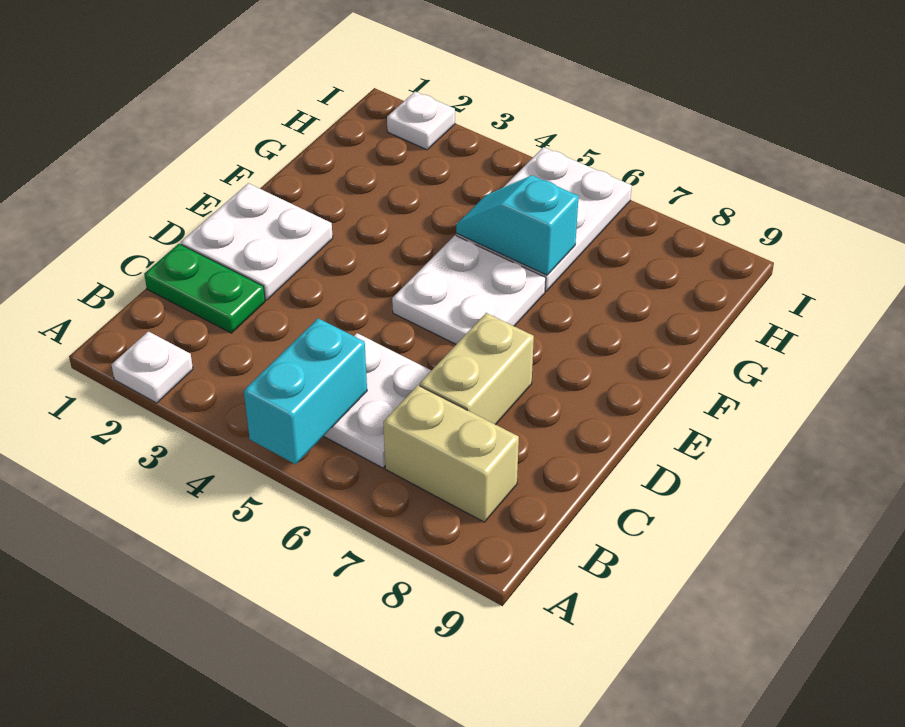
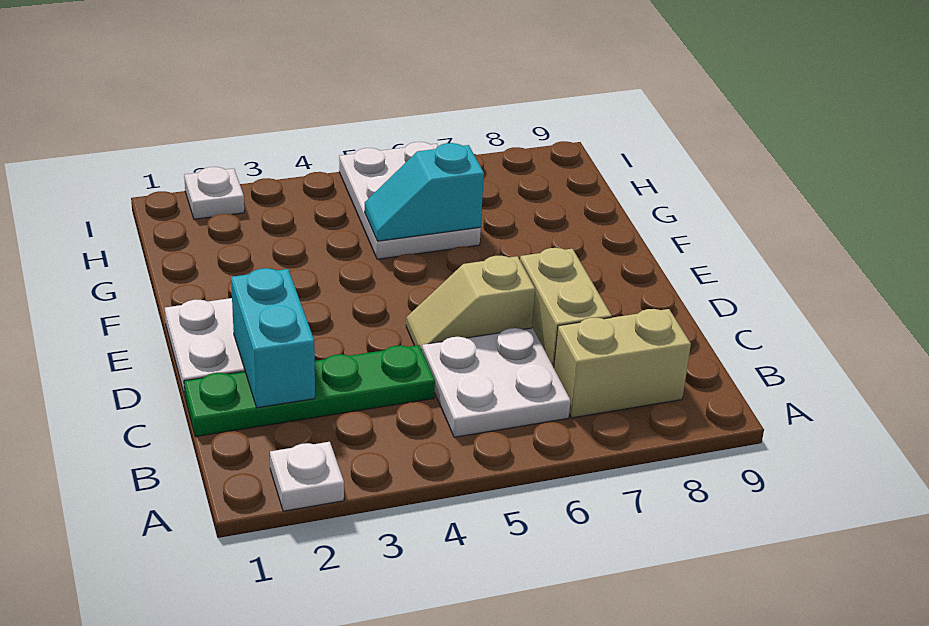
cyan 1x2 brick [244,318,367,464] -> cyan 1x2 brick moved to [231,268,315,408]
green 1x2 plate [144,244,265,333] -> green 1x4 plate [184,345,435,437]
none -> tan 1x2 slope [406,256,535,350]
white 2x2 plate [392,236,546,344] -> none

